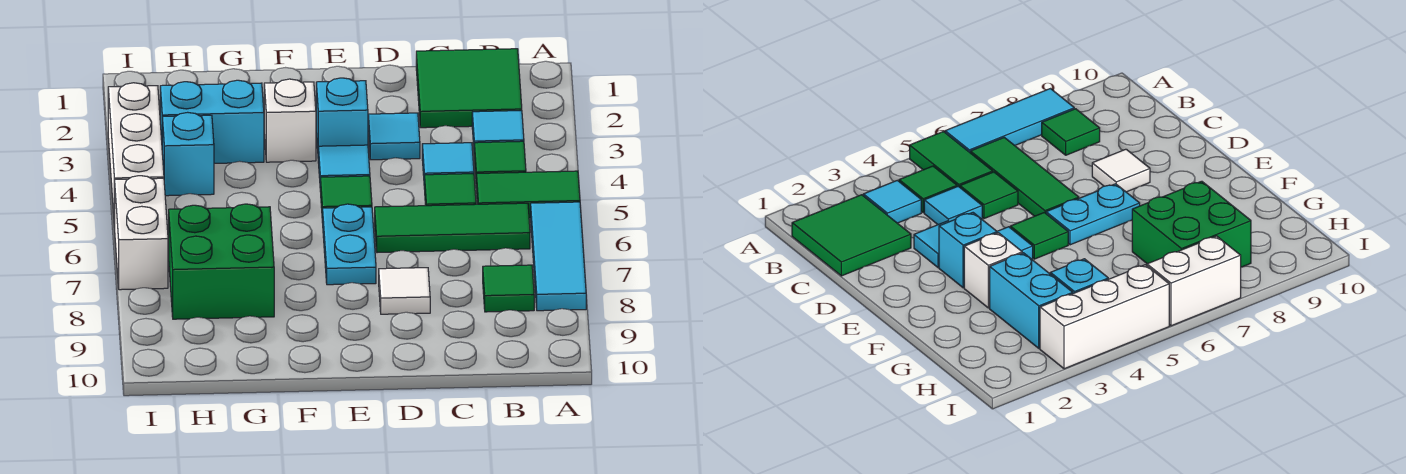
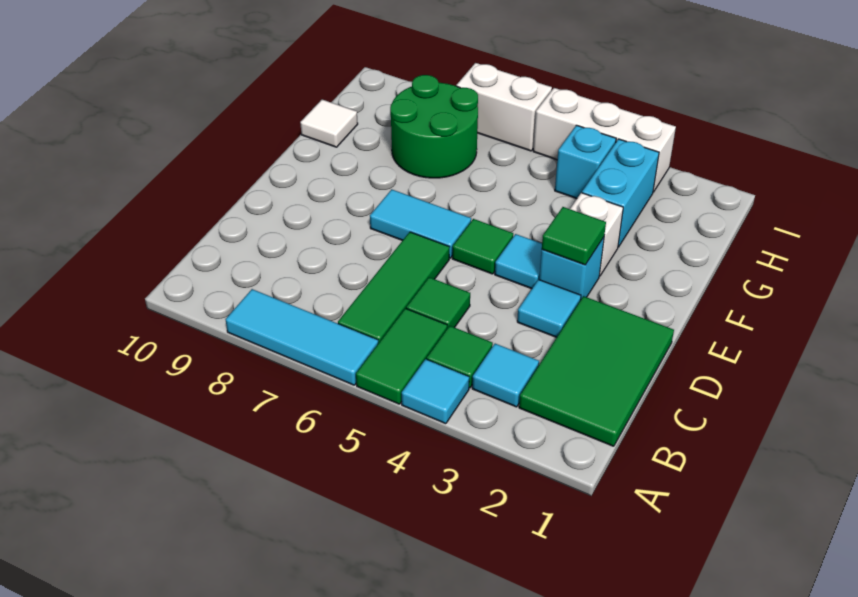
green 2x2 tile [416,49,522,128] -> green 2x3 tile [519,296,674,446]
green 1x1 tile [483,265,534,312] -> green 1x1 tile moved to [542,207,606,265]
cyan 1x1 tile [422,143,474,189] -> cyan 1x1 tile moved to [402,359,469,424]
white 1x1 tile [379,268,430,314] -> white 1x1 tile moved to [300,100,358,147]
cyan 1x2 plate [323,204,376,285] -> cyan 1x2 tile [370,189,471,258]
green 2x2 brick [169,204,274,319] -> green 2x2 round brick [390,75,478,178]

